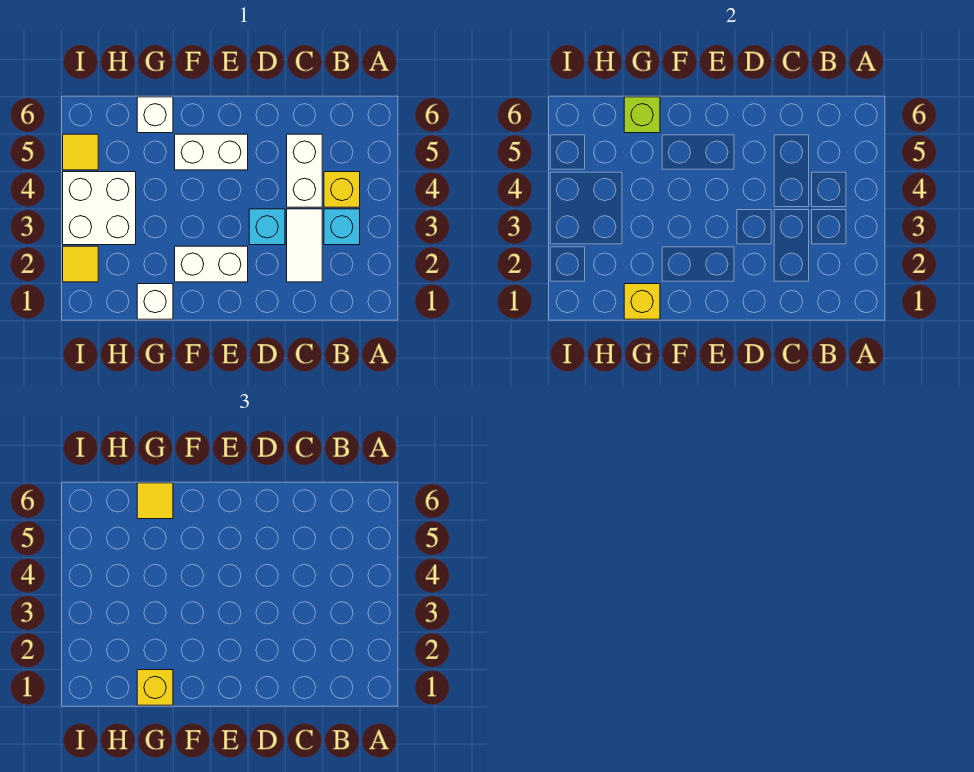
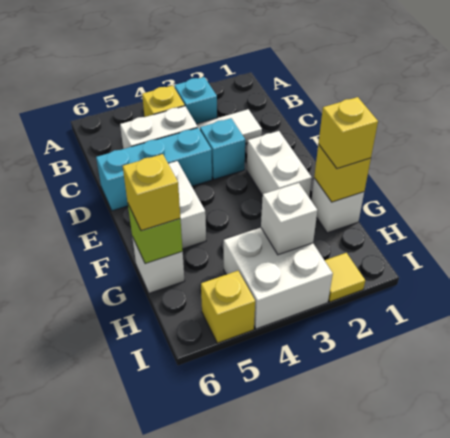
none -> cyan 1x3 brick [96,128,212,211]
yellow 1x1 tile [137,483,173,519] -> yellow 1x1 brick [123,154,180,231]
none -> white 1x1 brick [261,183,317,255]
yellow 1x1 tile [63,134,98,170] -> yellow 1x1 brick [201,271,255,343]

